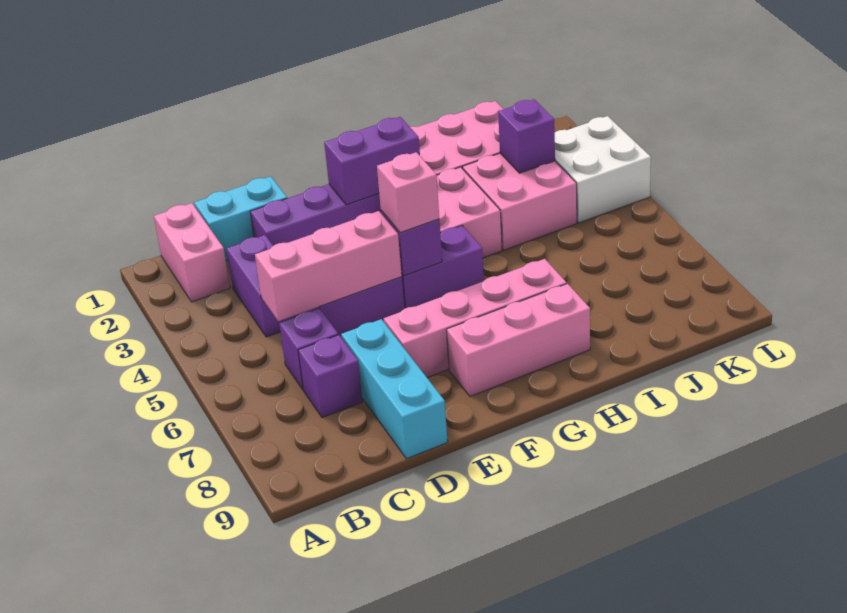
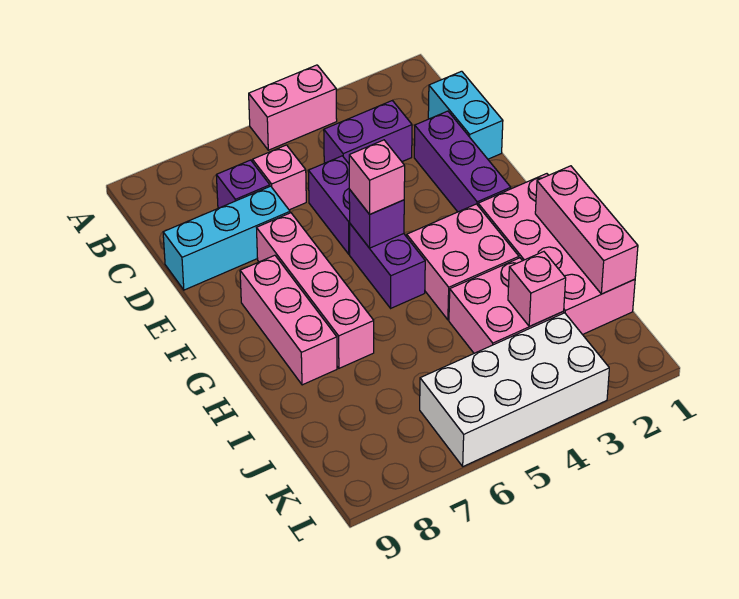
pink 1x2 brick [154,203,230,302] -> pink 1x2 brick moved to [249,65,337,150]
pink 1x3 brick [255,211,402,321] -> pink 1x3 brick moved to [535,166,638,294]
purple 1x1 brick [279,309,338,389] -> pink 1x1 brick [252,145,306,210]
purple 1x2 brick [324,117,420,205] -> none
purple 1x1 brick [498,99,555,173] -> pink 1x1 brick [508,252,566,326]
white 2x2 brick [555,116,651,223] -> white 2x4 brick [420,313,609,466]

